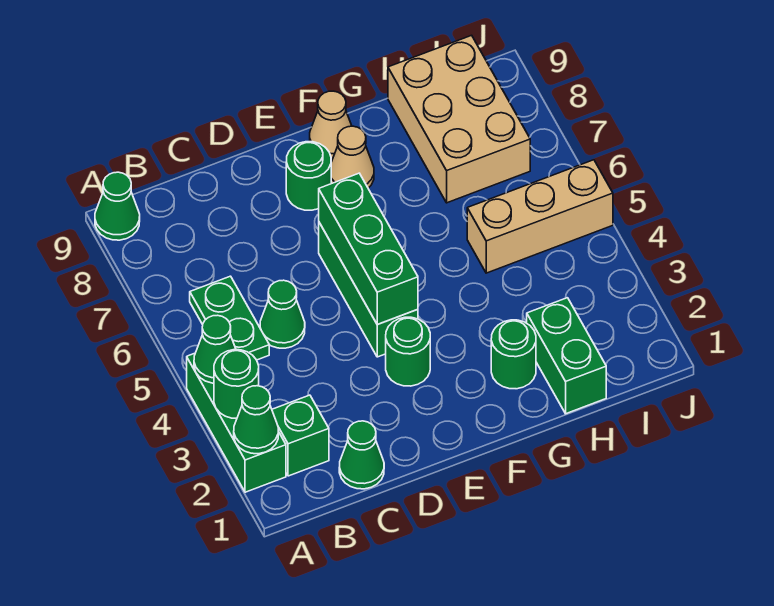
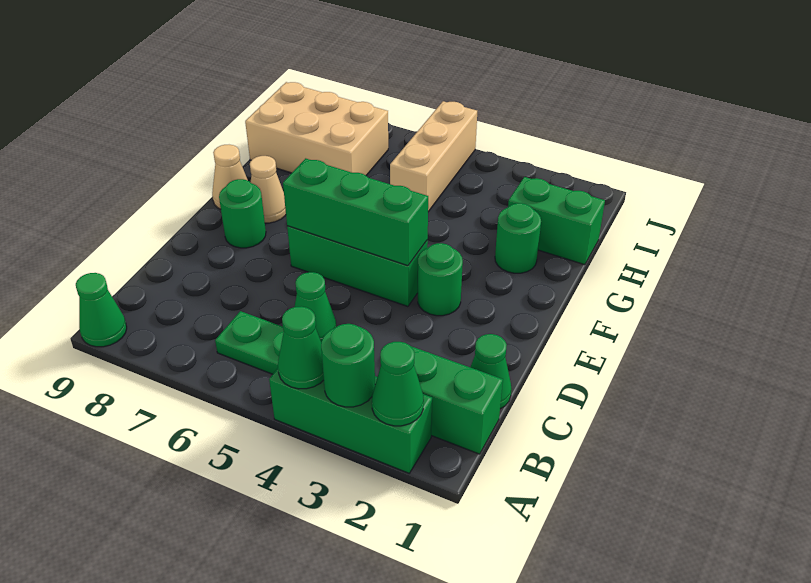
green 1x1 brick [272,395,329,476] -> green 1x2 brick [411,346,503,454]

